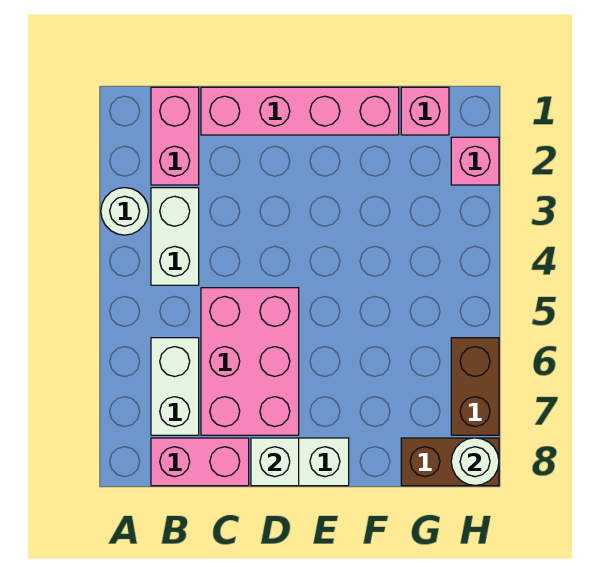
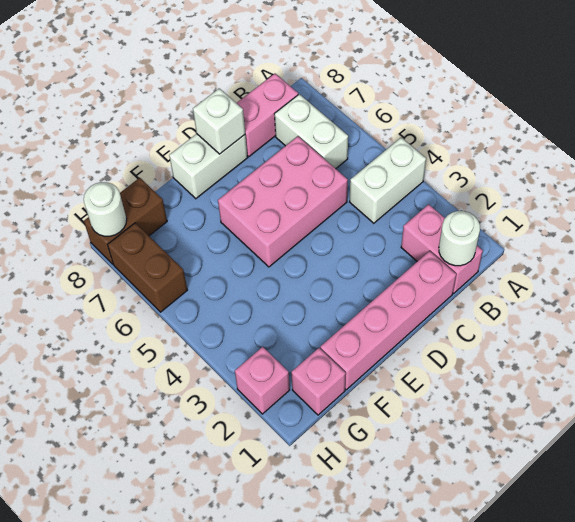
white 1x1 round brick [101,188,148,235] -> white 1x1 round brick moved to [439,211,480,266]
white 1x2 brick [151,188,199,285] -> white 1x2 brick turned to [350,138,426,223]
pink 2x3 brick [201,288,299,435] -> pink 2x3 brick turned to [218,136,348,267]

